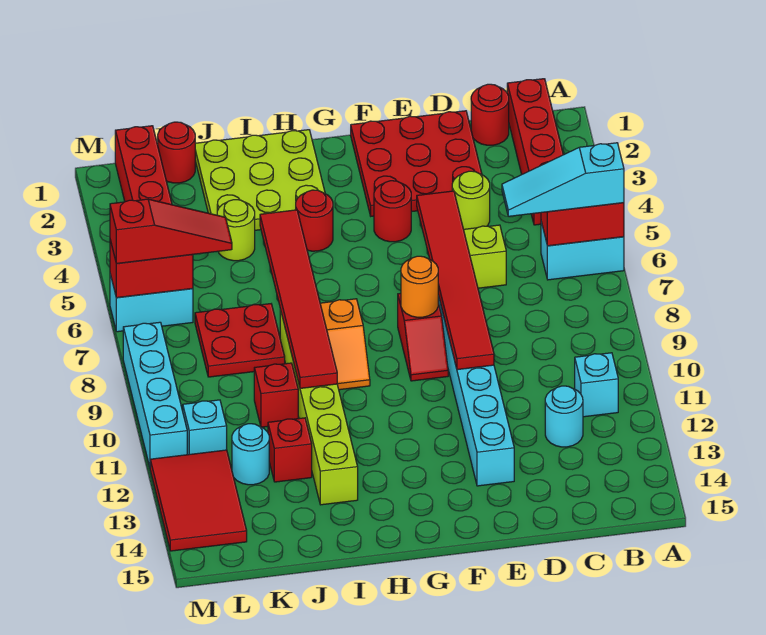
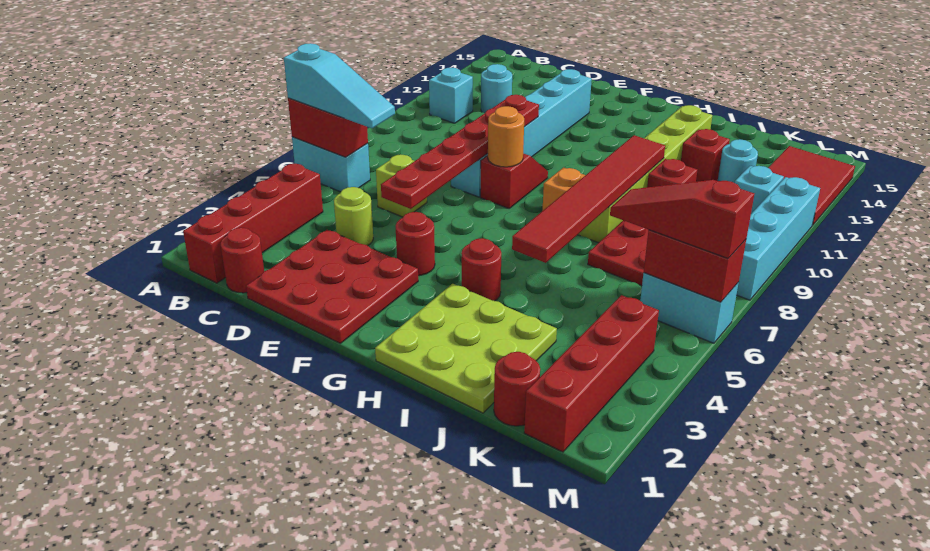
red 1x6 tile [417,191,494,370] -> red 1x6 plate [381,95,539,209]
lime 1x1 round brick [217,200,255,261] -> none

